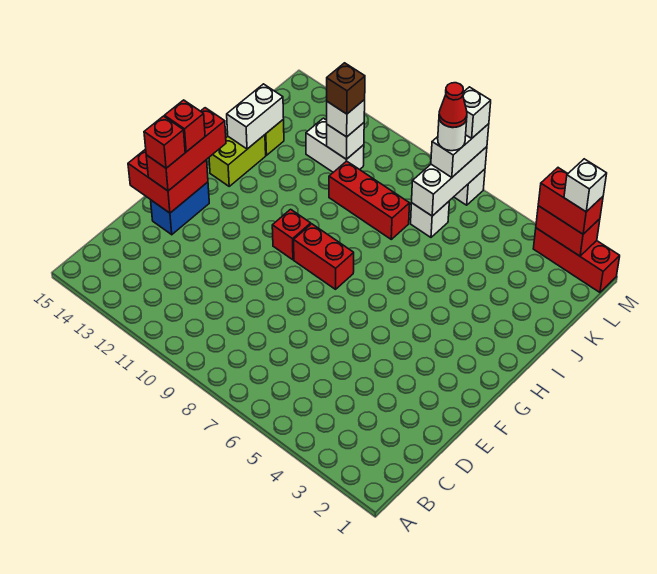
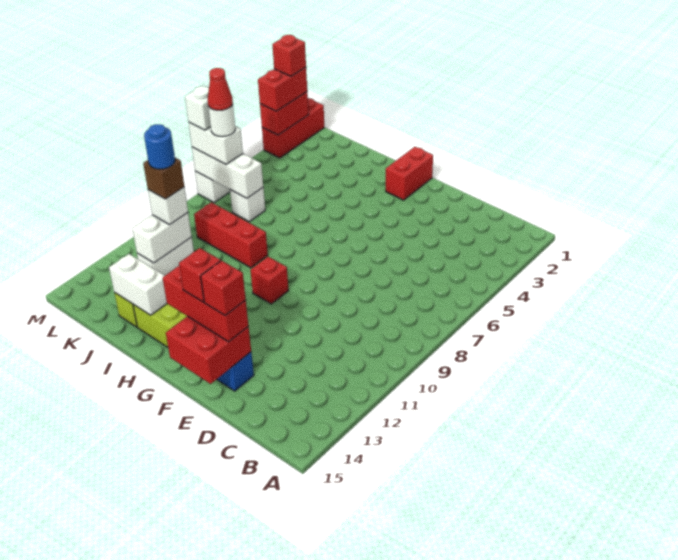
red 1x2 brick [294,224,354,289] -> red 1x2 brick moved to [386,147,433,200]
red 1x3 brick [329,161,410,239] -> red 1x3 brick turned to [194,202,268,268]
white 1x1 brick [327,123,364,159] -> white 1x2 brick [132,213,192,263]
none -> blue 1x1 round brick [144,124,175,169]
white 1x1 brick [564,159,607,212] -> red 1x1 brick [272,35,306,76]

